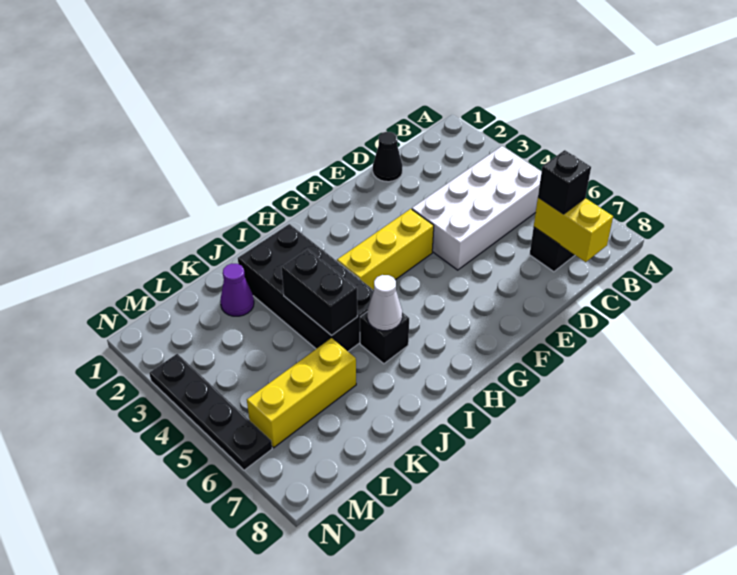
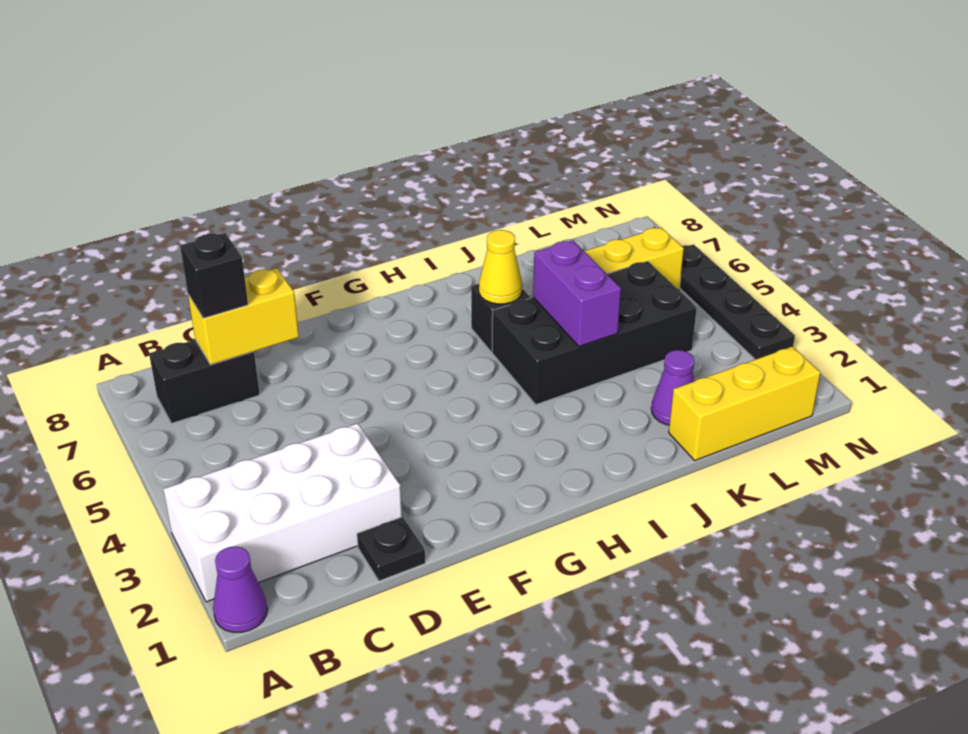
none -> purple 1x1 cone [213,546,267,632]
white 2x4 brick [412,146,542,270] -> white 2x4 brick moved to [163,423,402,602]
yellow 1x2 brick [534,198,613,262] -> yellow 1x2 brick turned to [188,268,299,365]
black 1x1 cone [373,132,403,182] -> black 1x1 plate [357,517,425,581]
yellow 1x3 brick [337,209,434,290] -> yellow 1x3 brick moved to [669,347,820,460]
black 2x4 brick [238,224,374,351] -> black 2x4 brick turned to [492,261,697,404]
white 1x1 cone [367,275,402,331] -> yellow 1x1 cone [479,230,522,304]
black 1x2 brick [281,249,357,336] -> purple 1x2 brick [533,240,621,346]

